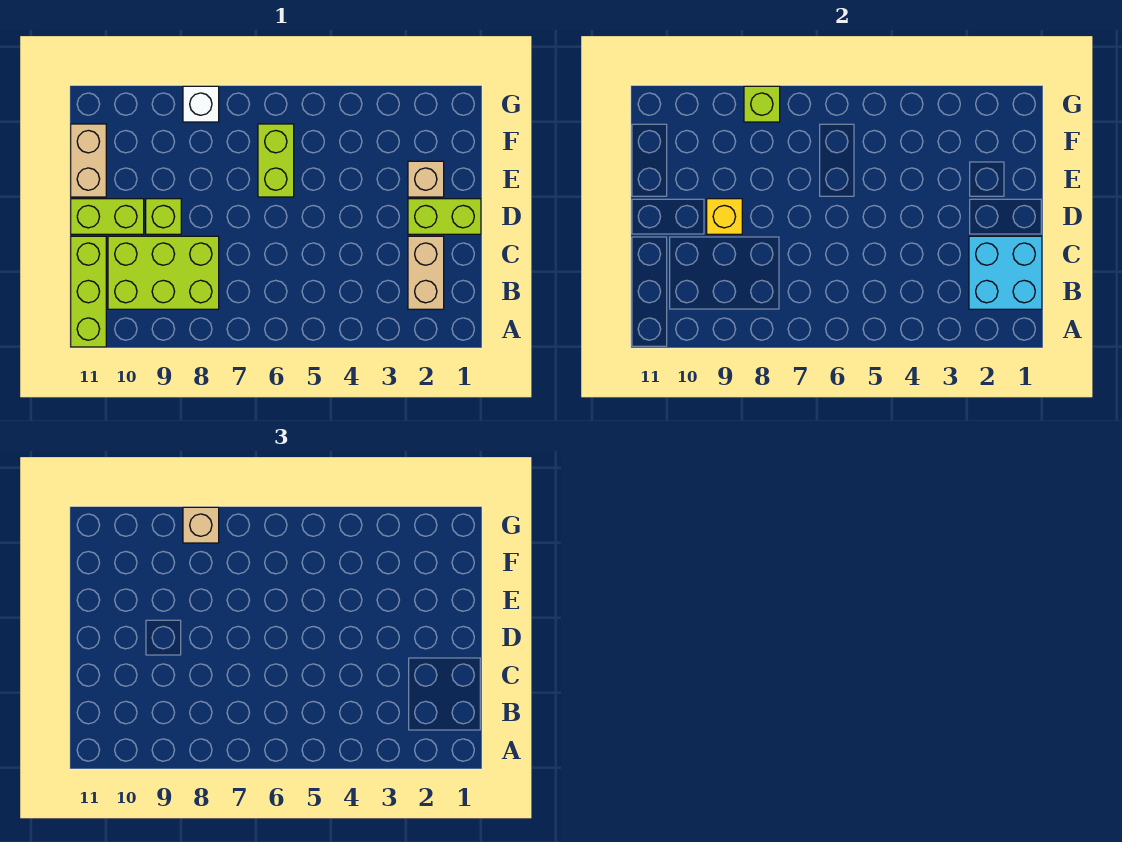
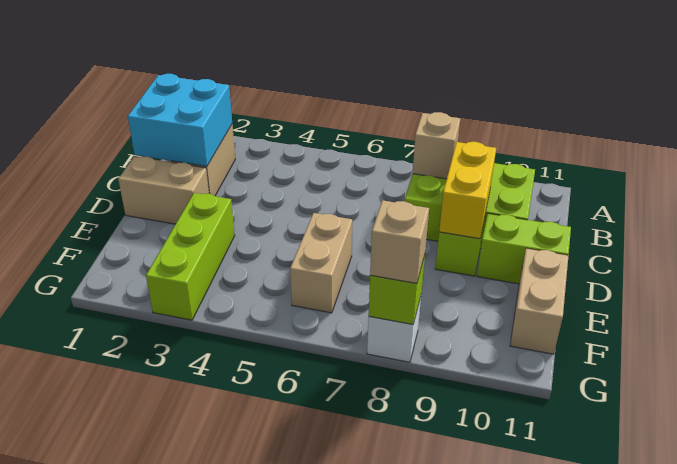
lime 1x3 brick [71,236,106,347] -> lime 1x3 brick moved to [146,193,235,320]
lime 1x2 brick [408,199,481,234] -> tan 1x2 brick [118,156,209,224]
yellow 1x1 brick [707,199,742,234] -> yellow 1x2 brick [439,142,496,239]
tan 1x1 brick [408,161,444,197] -> tan 1x1 brick moved to [413,112,460,179]
lime 1x2 brick [258,124,294,197] -> tan 1x2 brick [290,213,352,313]

